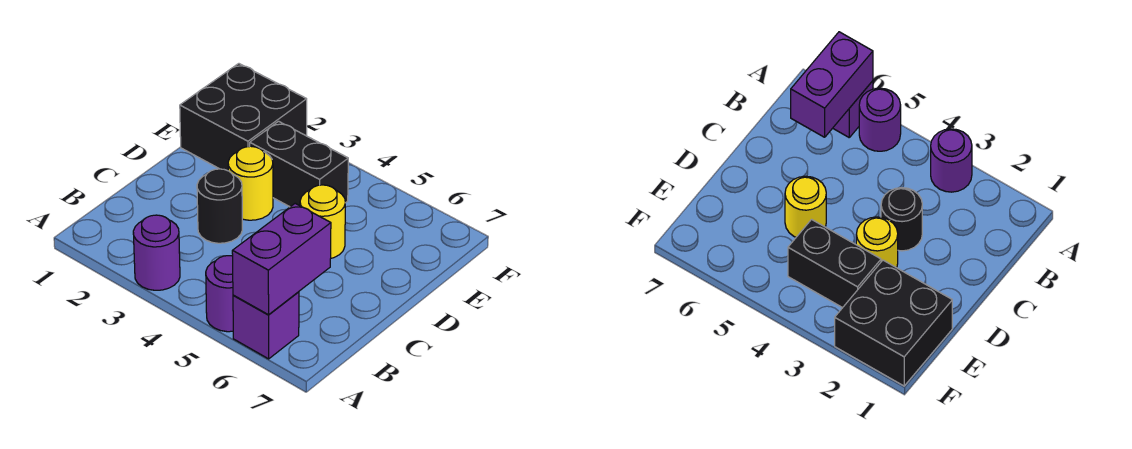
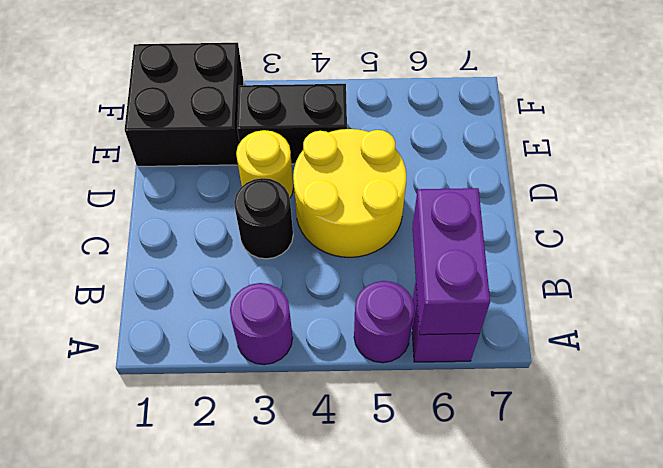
yellow 1x1 round brick [300,185,345,258] -> yellow 2x2 round brick [293,129,406,257]

